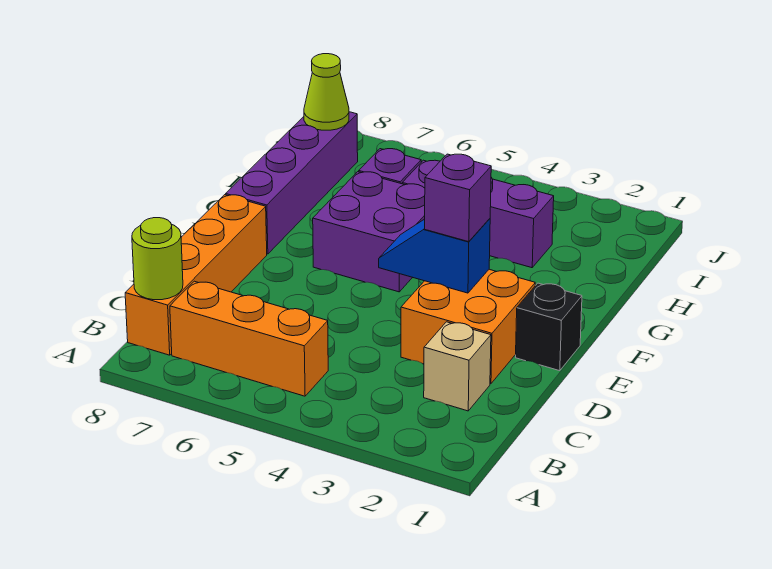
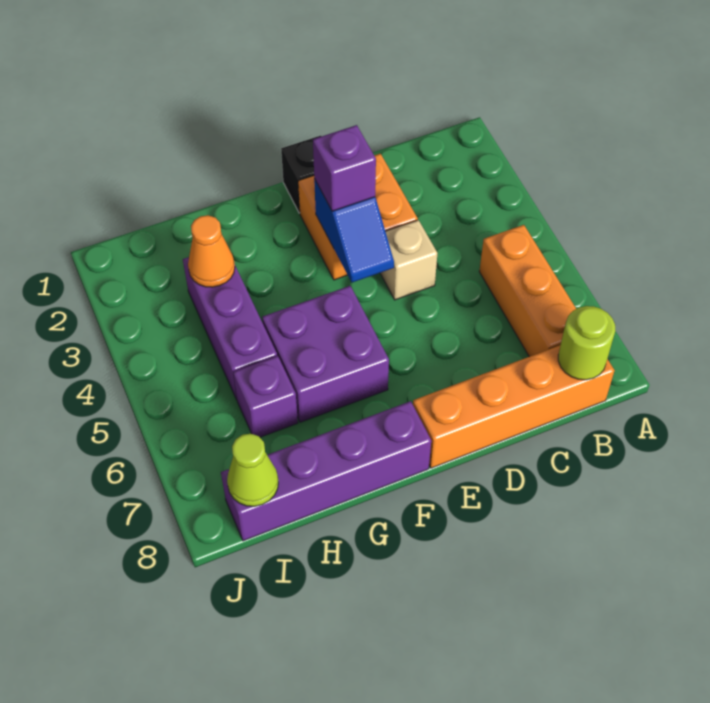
tan 1x1 brick [424,322,491,411] -> tan 1x1 brick moved to [380,220,437,300]
none -> orange 1x1 cone [188,215,235,287]

